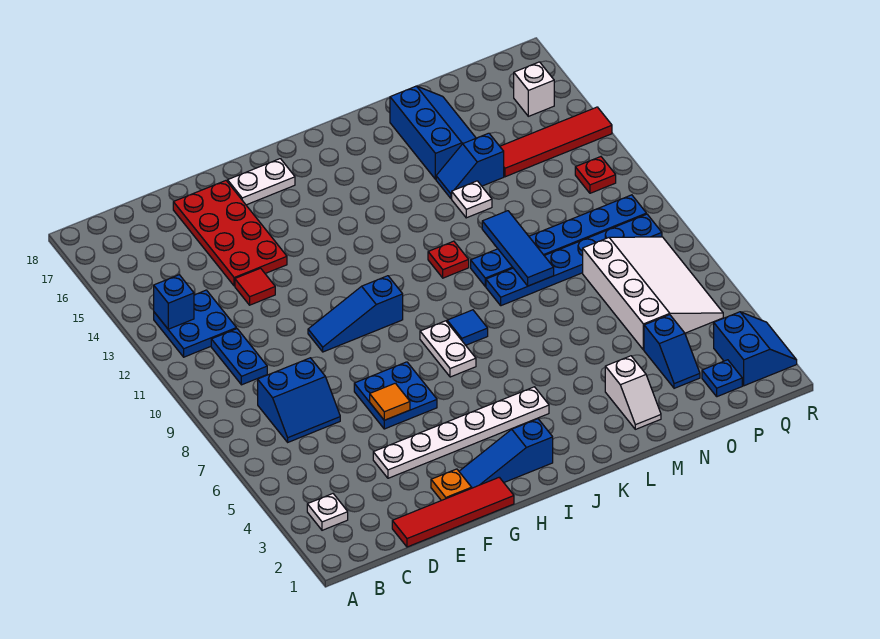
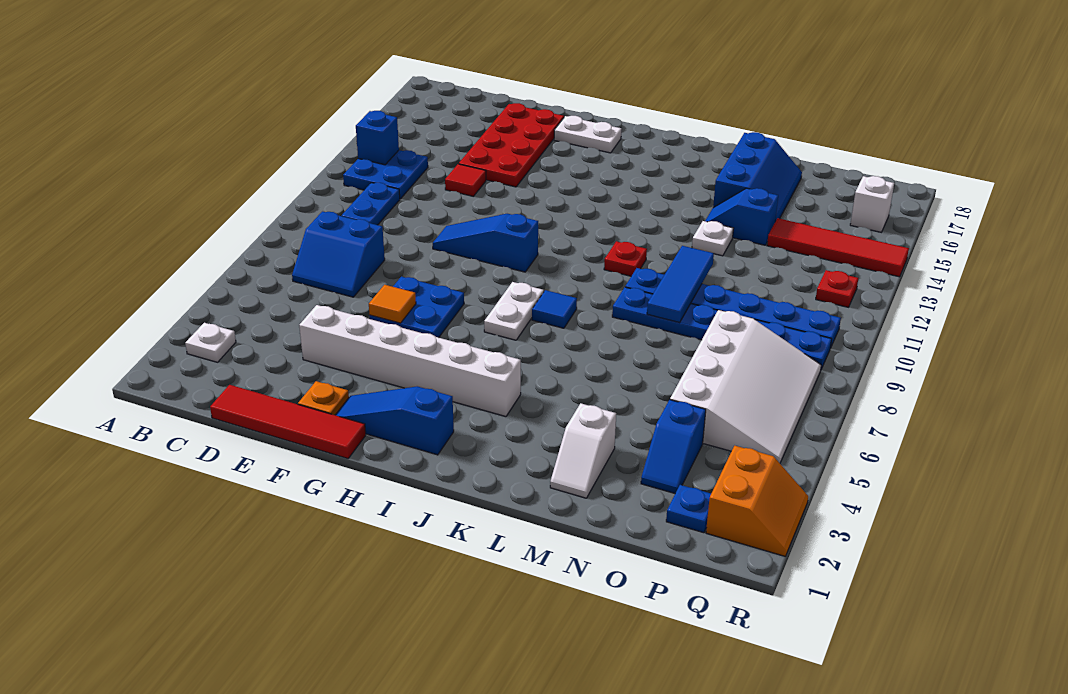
white 1x6 plate [373,387,549,478] -> white 1x6 brick [299,305,521,417]
blue 2x2 slope [714,312,797,386] -> orange 2x2 slope [706,446,808,556]

